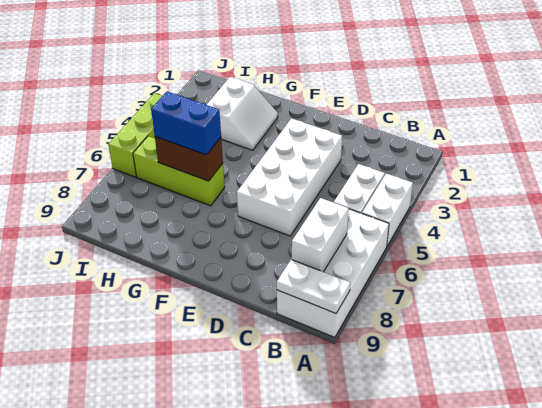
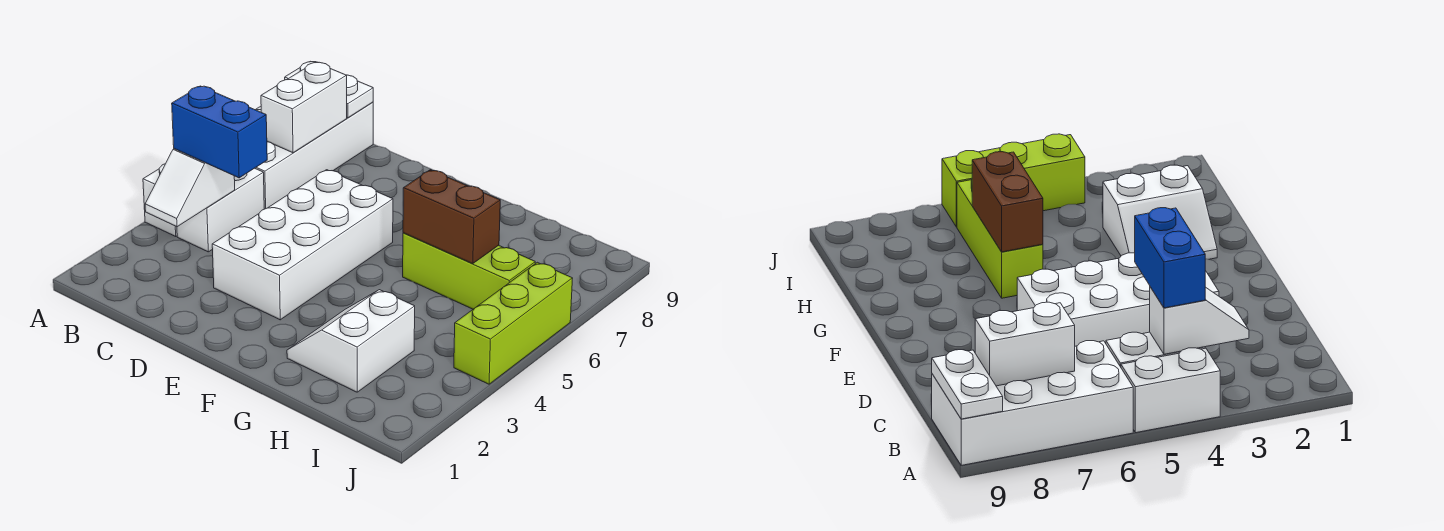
none -> white 1x2 slope [145,149,235,227]
blue 1x2 brick [151,92,221,155] -> blue 1x2 brick moved to [172,86,267,178]

